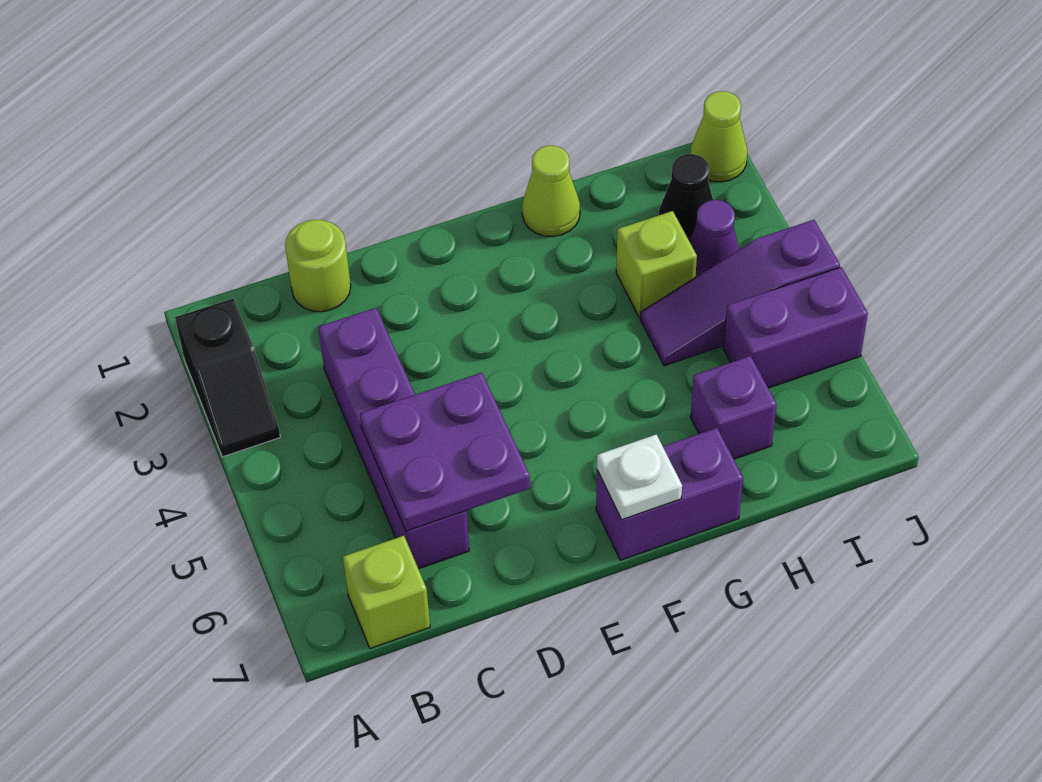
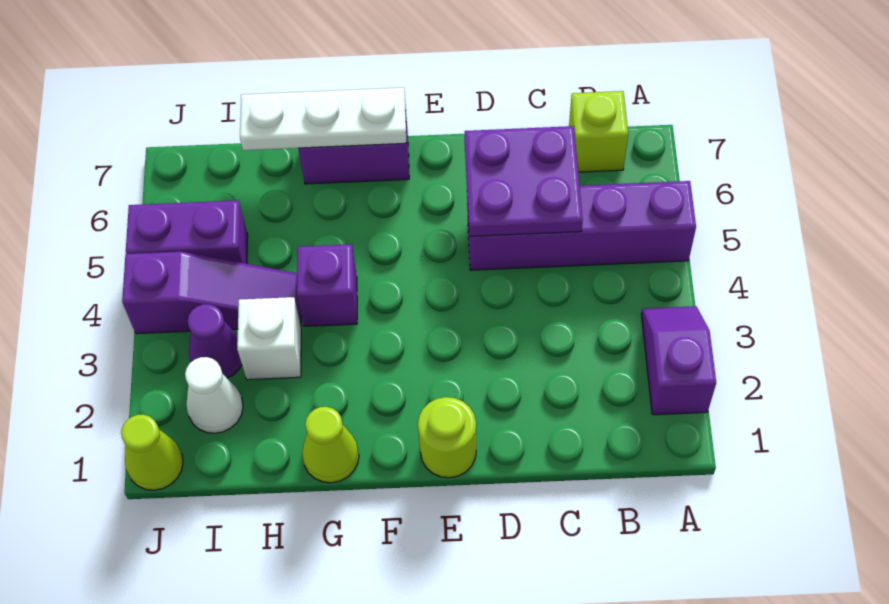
black 1x2 slope [175,299,280,457] -> purple 1x2 slope [641,306,716,415]
lime 1x1 round brick [285,220,351,312] -> lime 1x1 round brick moved to [418,397,476,478]
purple 1x4 brick [318,308,469,569] -> purple 1x4 brick turned to [467,181,696,270]
white 1x1 plate [597,434,682,520] -> white 1x3 plate [240,88,406,150]
lime 1x1 brick [616,211,697,318] -> white 1x1 brick [237,297,301,380]
purple 1x1 brick [690,356,777,459] -> purple 1x1 brick moved to [297,244,357,326]
black 1x1 cone [659,154,713,241] -> white 1x1 cone [185,357,243,433]

